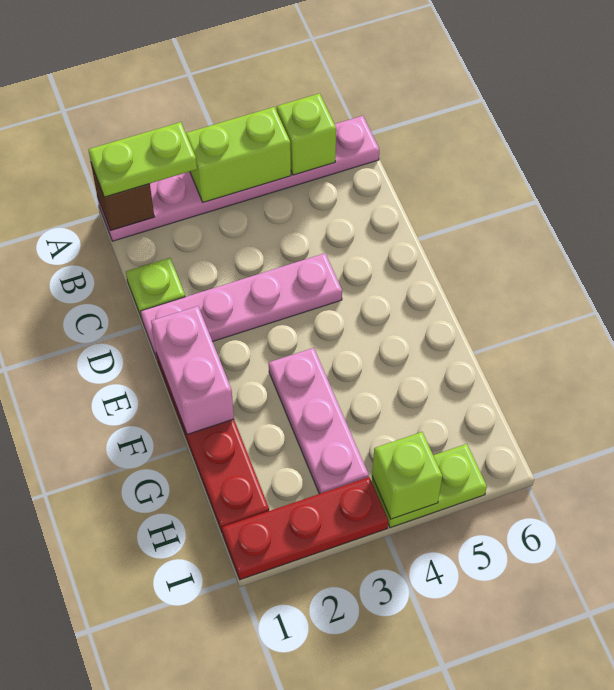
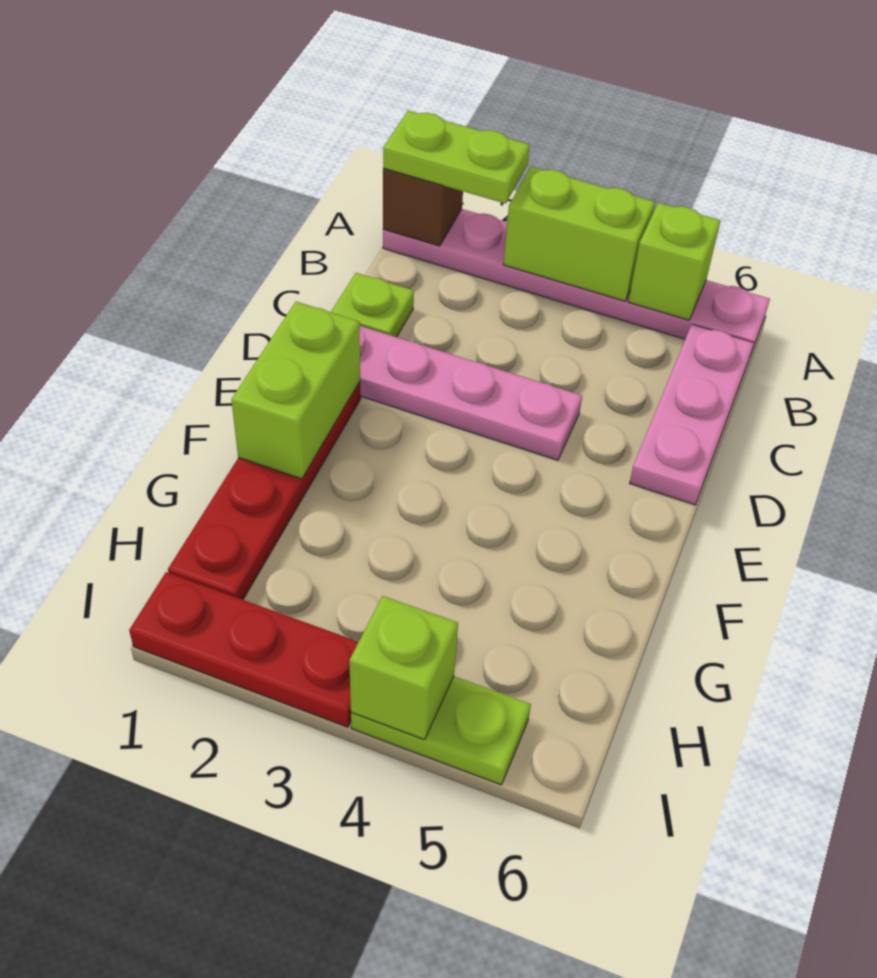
pink 1x2 brick [151,306,234,434] -> lime 1x2 brick [231,302,360,479]
pink 1x3 plate [269,348,369,494] -> pink 1x3 plate moved to [630,324,754,505]

